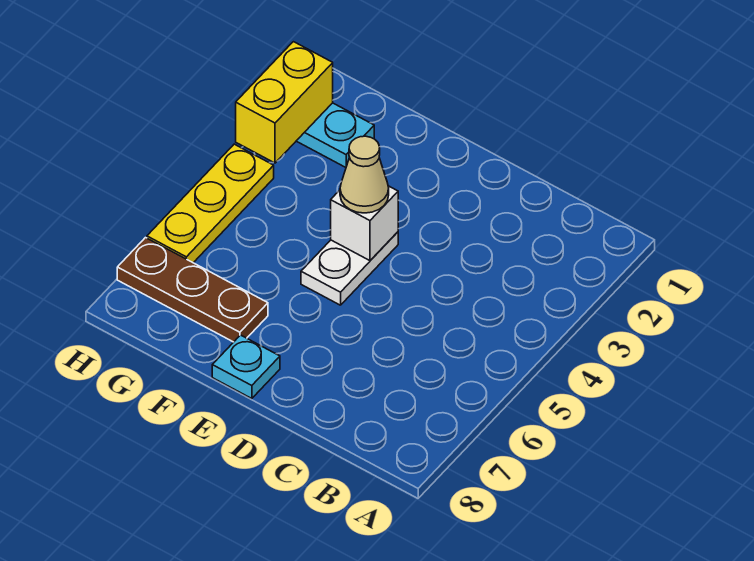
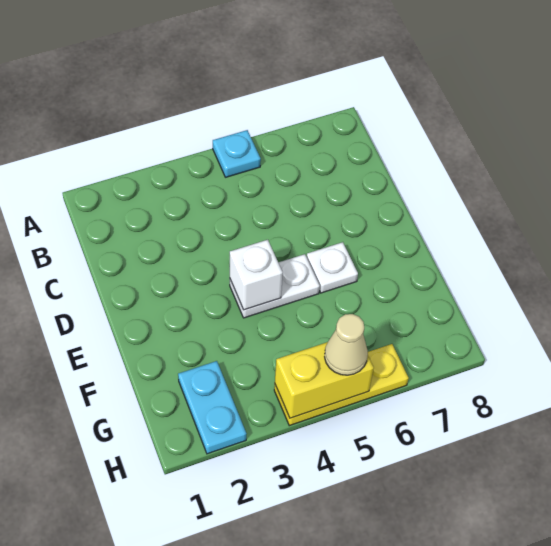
tan 1x1 cone [340,136,389,213] -> tan 1x1 cone moved to [325,314,368,375]
none -> white 1x1 plate [307,242,358,293]
cyan 1x1 plate [212,335,280,399] -> cyan 1x1 plate moved to [213,130,261,177]
brown 1x3 plate [117,238,268,342] -> none
yellow 1x2 brick [236,42,333,163] -> yellow 1x2 brick moved to [275,342,374,418]

